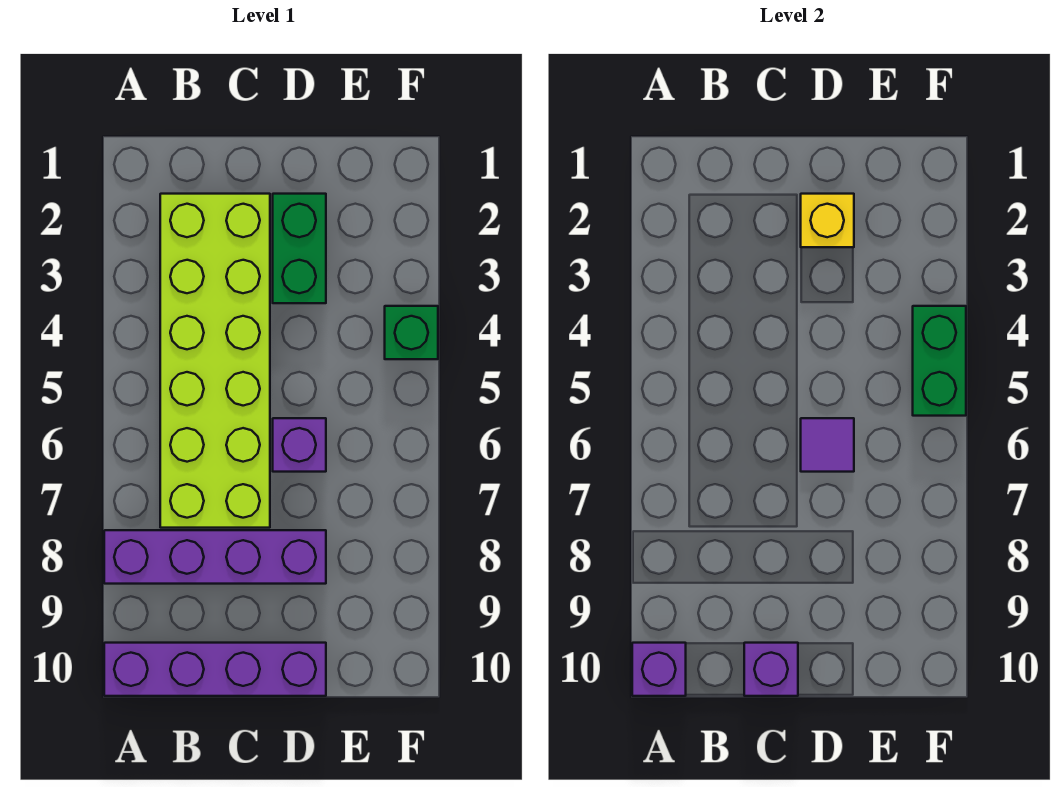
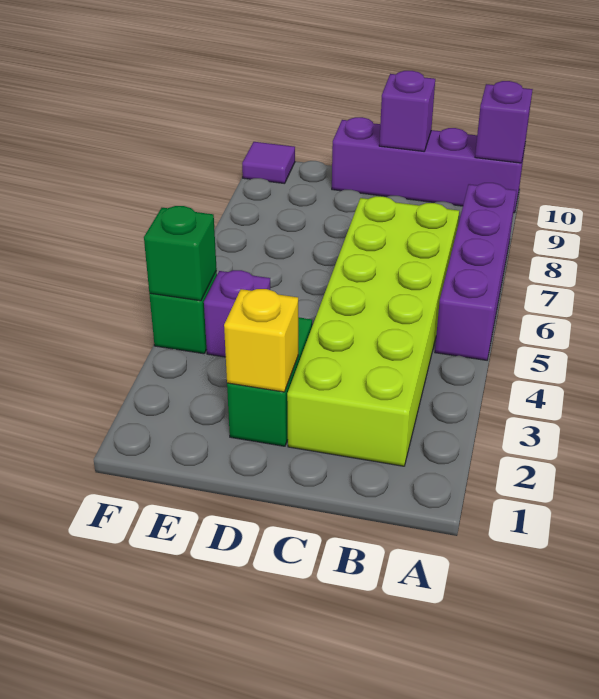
purple 1x4 brick [104,530,326,584] -> purple 1x4 brick turned to [435,183,516,360]
purple 1x1 brick [273,418,326,472] -> purple 1x1 brick moved to [204,270,270,357]
purple 1x1 tile [801,418,854,472] -> purple 1x1 tile moved to [242,142,295,184]
green 1x2 brick [913,306,966,416] -> green 1x1 brick [144,206,217,301]

